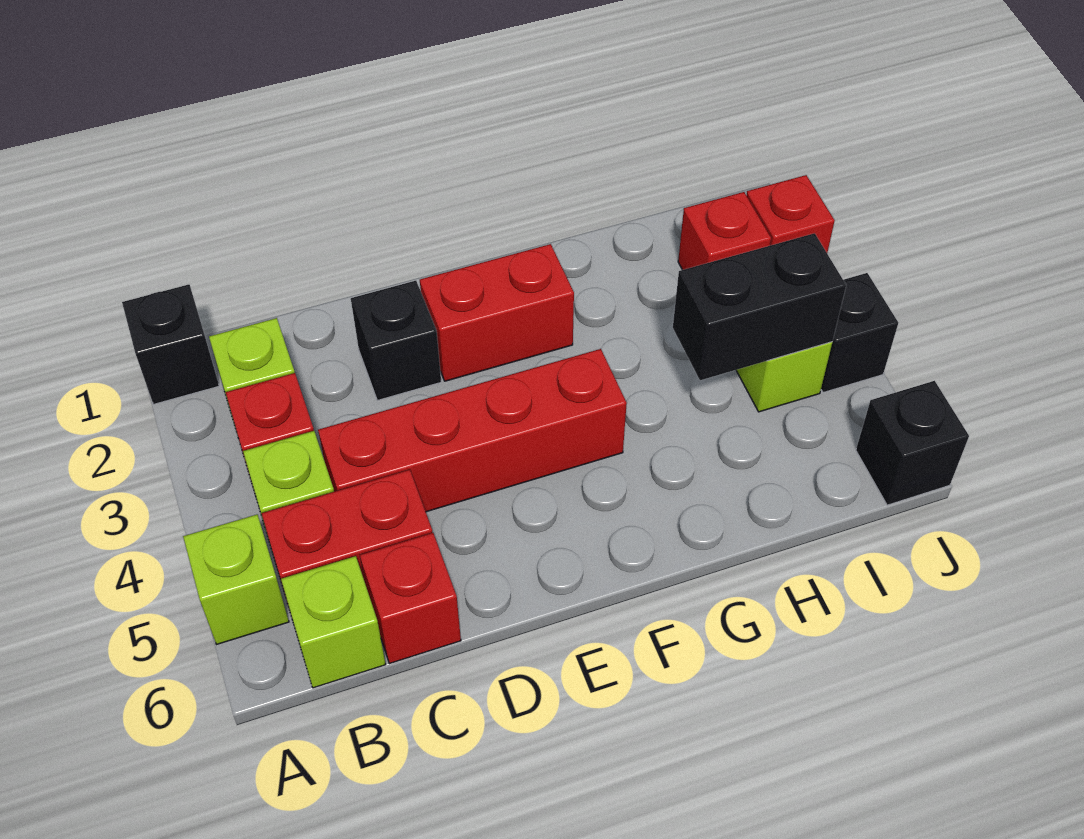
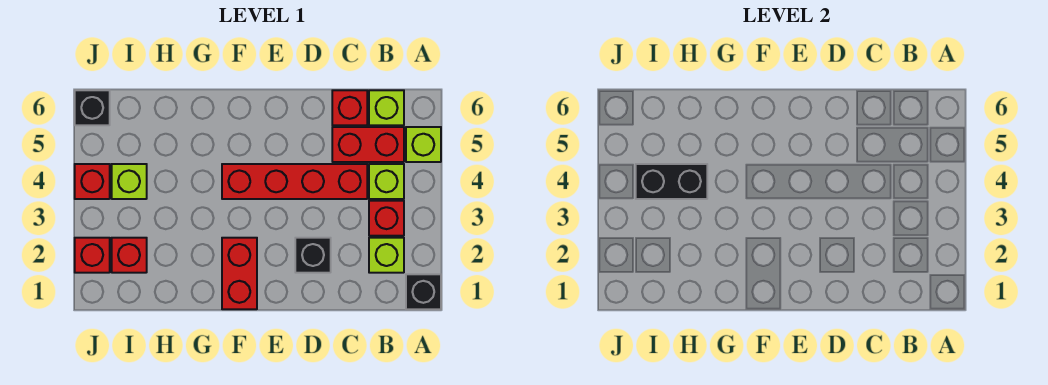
red 1x2 brick [420,244,574,381] -> red 1x2 brick turned to [222,238,257,309]
black 1x1 brick [821,273,898,393] -> red 1x1 brick [75,164,110,199]

